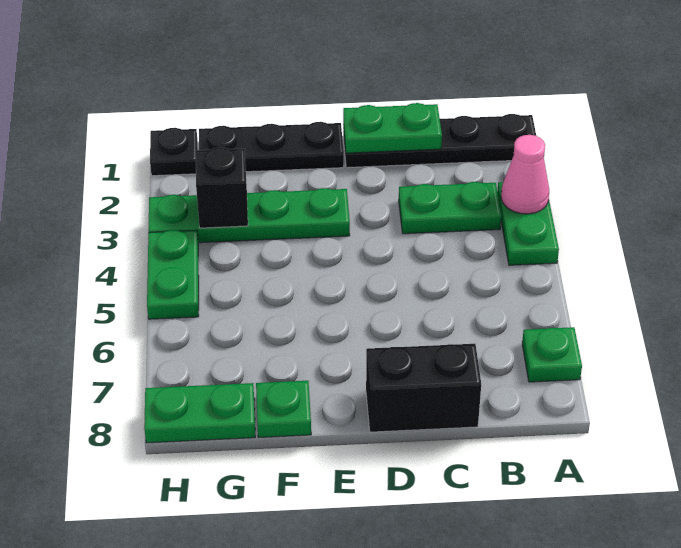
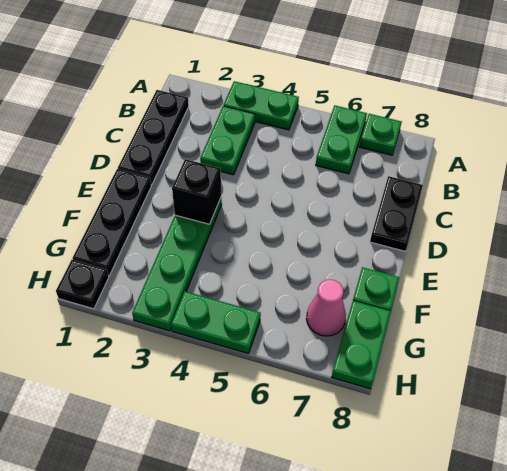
black 1x4 plate [343,114,536,168] -> black 1x3 plate [118,90,189,185]
pink 1x1 cone [501,135,549,214] -> pink 1x1 cone moved to [306,280,346,336]
green 1x2 plate [343,103,442,153] -> green 1x2 plate moved to [316,106,367,174]
black 1x2 brick [366,344,481,432] -> black 1x2 plate [370,176,423,251]
black 1x1 brick [196,148,248,228] -> black 1x1 brick moved to [172,159,221,224]

